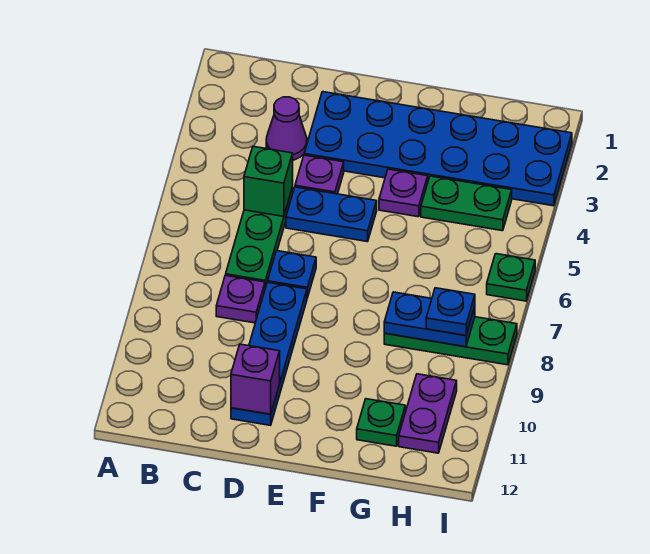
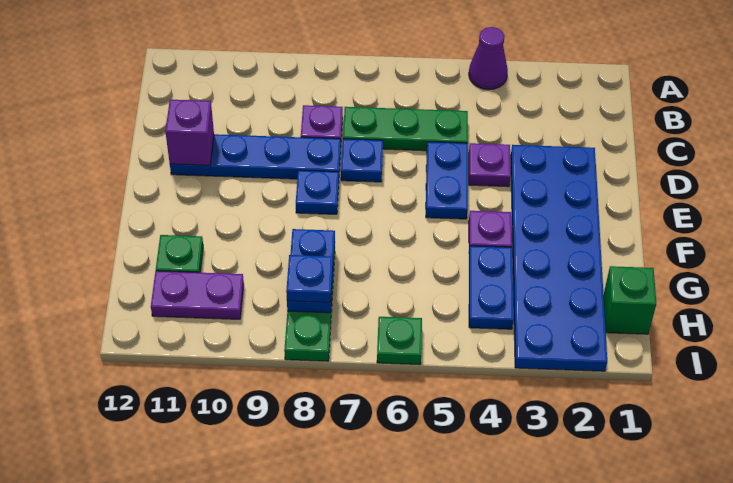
purple 1x1 cone [266,97,307,160] -> purple 1x1 cone moved to [469,27,508,90]
green 1x1 brick [244,147,293,216] -> green 1x1 brick moved to [603,266,656,334]
none -> blue 1x1 plate [296,170,339,214]
green 1x2 plate [421,176,512,231] -> blue 1x2 plate [469,246,514,329]

